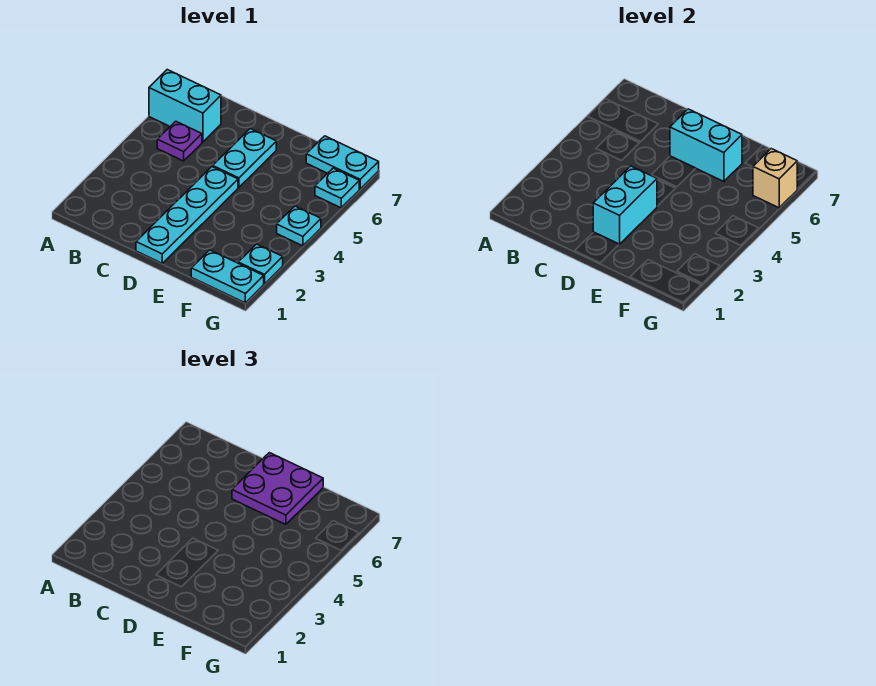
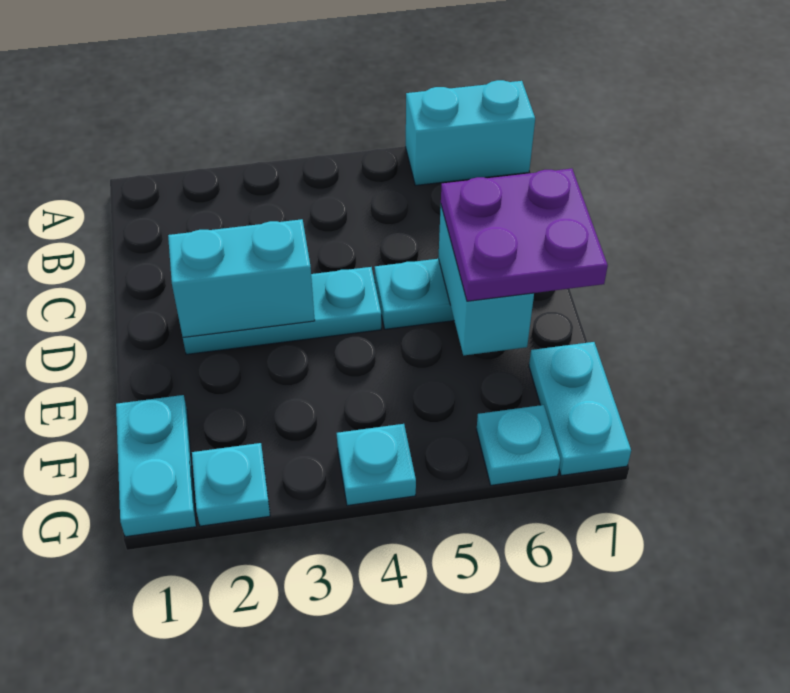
cyan 1x2 brick [149,70,221,142] -> cyan 1x2 brick turned to [406,80,535,185]
purple 1x1 plate [157,121,202,161] -> none
cyan 1x4 plate [136,167,238,263] -> cyan 1x3 plate [183,267,381,354]
tan 1x1 brick [753,149,797,208] -> none

